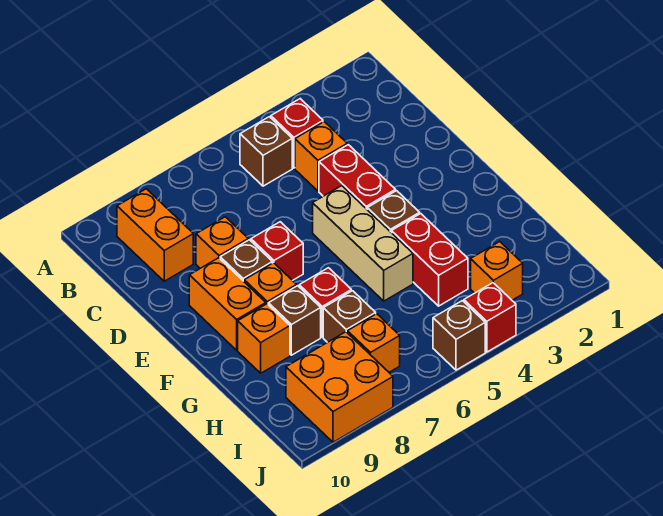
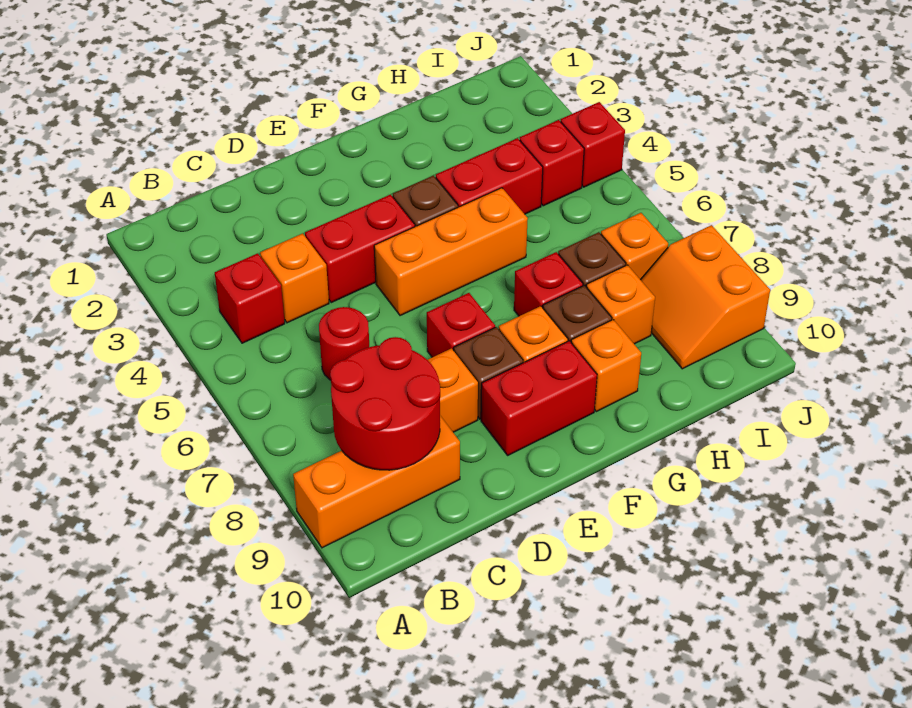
brown 1x1 brick [240,117,292,186] -> none
none -> red 2x2 round brick [330,337,440,470]
orange 1x2 brick [117,189,193,281] -> orange 1x3 brick [293,416,460,548]
none -> red 1x1 round brick [319,307,369,380]
tan 1x3 brick [313,186,413,301] -> orange 1x3 brick [374,188,528,316]
orange 1x2 brick [189,258,266,350] -> red 1x2 brick [481,341,597,455]
orange 1x1 brick [471,242,523,300] -> orange 1x1 brick moved to [586,265,655,344]
none -> red 1x1 brick [520,120,584,206]
orange 2x2 brick [286,332,393,442] -> orange 2x2 slope [641,225,770,369]
brown 1x1 brick [433,301,485,370] -> none

